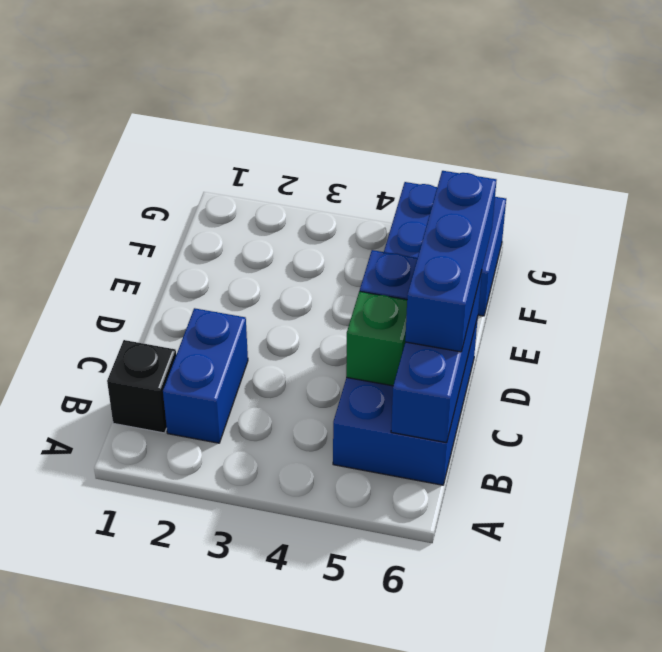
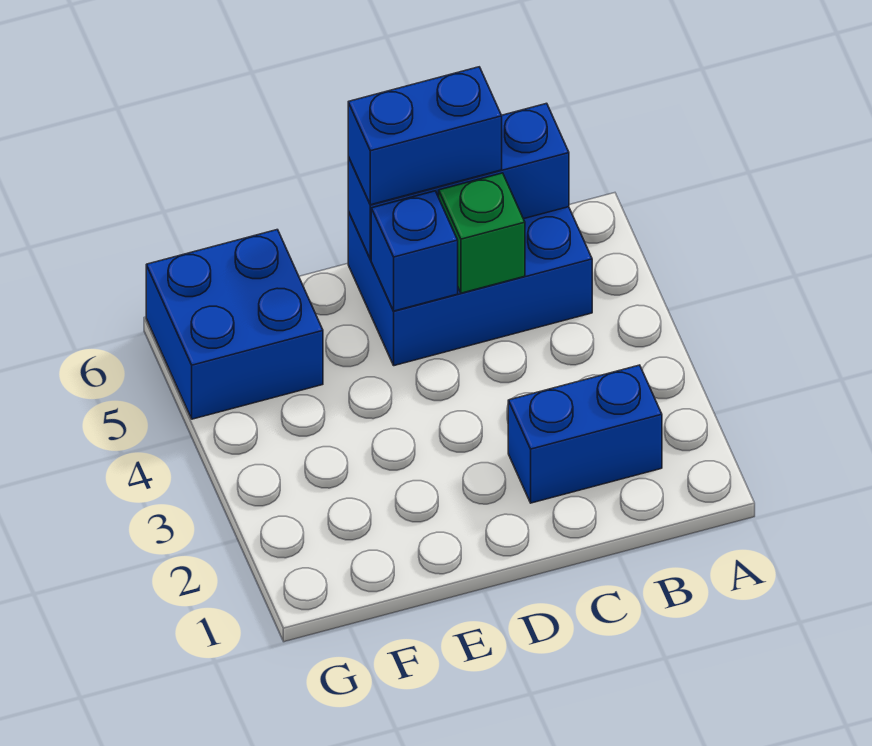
black 1x1 brick [107,340,176,433] -> none
blue 1x3 brick [405,171,496,352] -> blue 1x2 brick [348,67,502,205]

